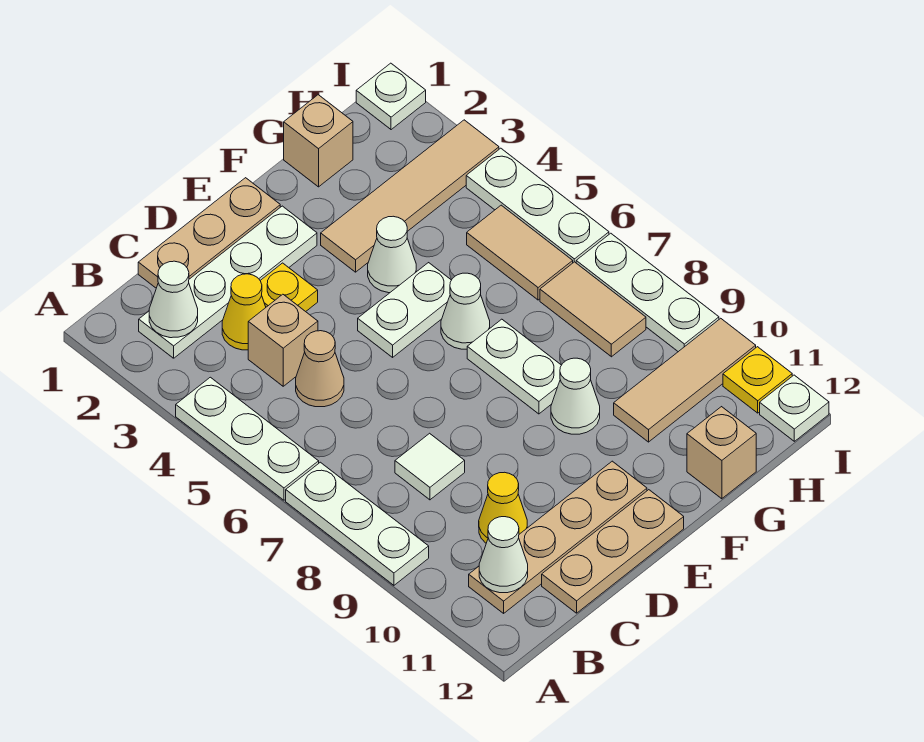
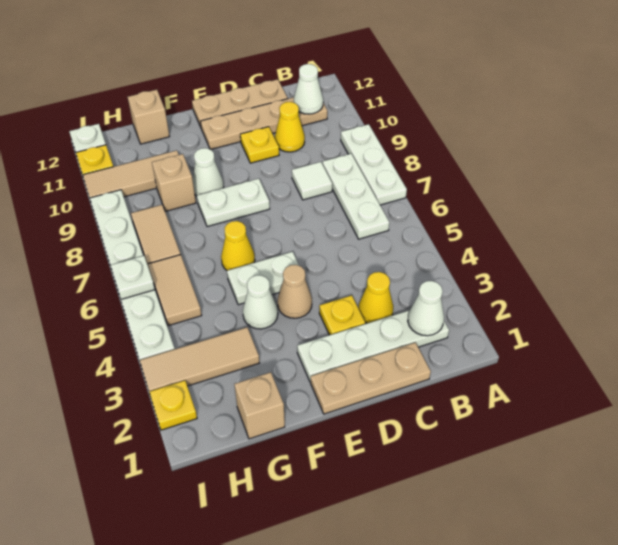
white 1x3 plate [176,377,319,500] -> white 1x3 plate moved to [322,154,389,239]
tan 1x1 brick [248,294,318,386] -> tan 1x1 brick moved to [152,154,196,211]
tan 1x1 cone [296,331,344,407] -> tan 1x1 cone moved to [277,265,312,318]
none -> yellow 1x1 plate [240,127,279,163]
tan 1x4 tile [321,120,499,272] -> tan 1x3 tile [139,327,259,391]
white 1x1 cone [441,273,490,349] -> yellow 1x1 cone [221,221,255,270]
white 1x2 plate [467,319,561,414] -> white 1x2 plate turned to [197,179,270,227]
white 1x1 plate [356,63,426,130] -> white 1x1 plate moved to [110,256,155,299]
none -> yellow 1x1 plate [149,381,197,430]

